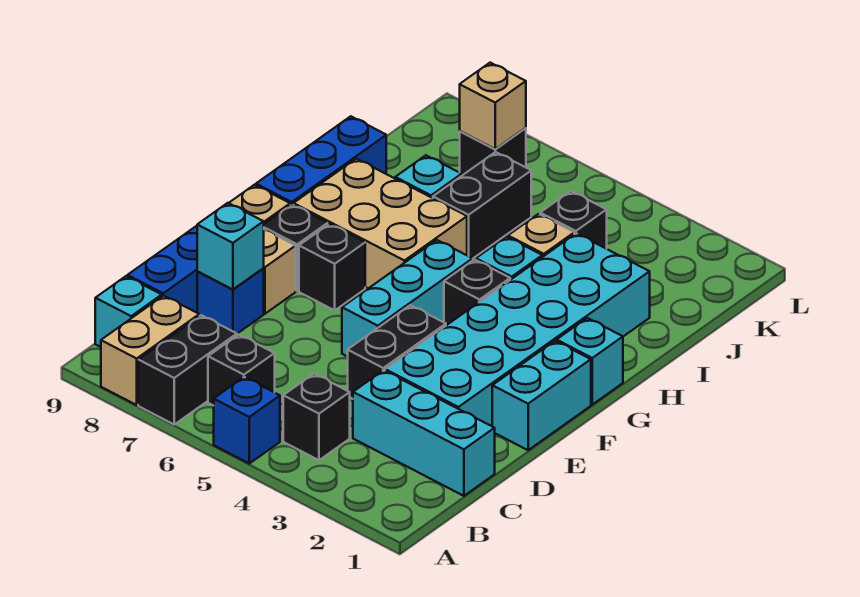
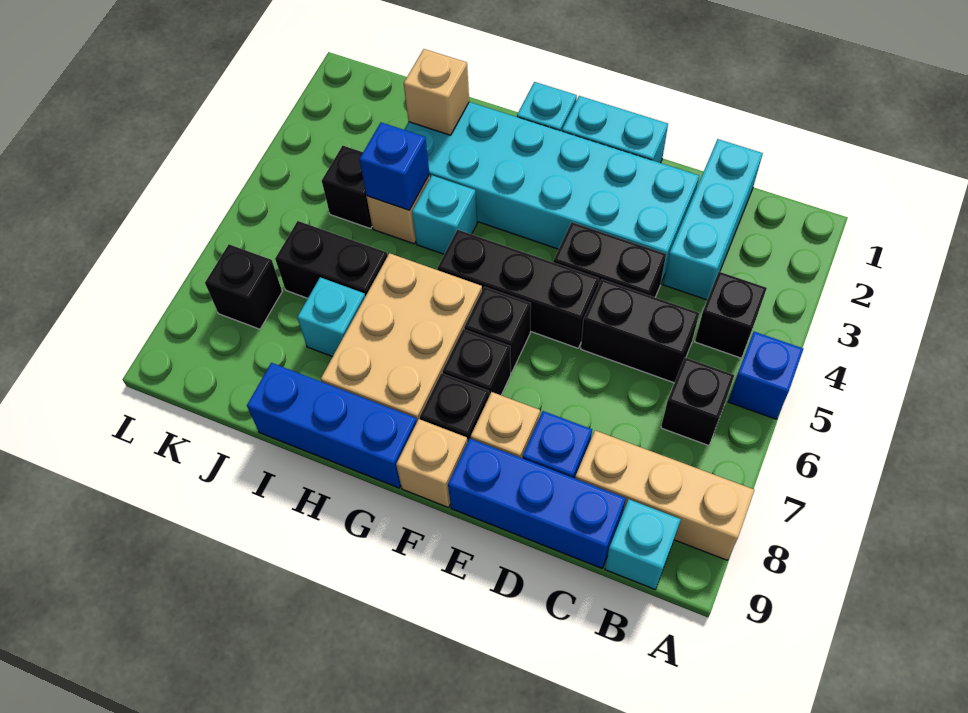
black 1x2 brick [138,315,237,424] -> black 1x2 brick moved to [581,279,699,383]
tan 1x2 brick [101,296,199,405] -> tan 1x3 brick [575,430,754,560]
cyan 1x1 brick [197,203,264,289] -> none
cyan 1x3 brick [342,240,473,357] -> black 1x3 brick [437,230,599,348]
black 1x1 brick [444,260,510,325] -> black 1x1 brick moved to [464,287,531,373]
none -> blue 1x1 brick [359,122,430,210]
tan 1x1 brick [460,63,526,149] -> tan 1x1 brick moved to [404,49,469,135]

